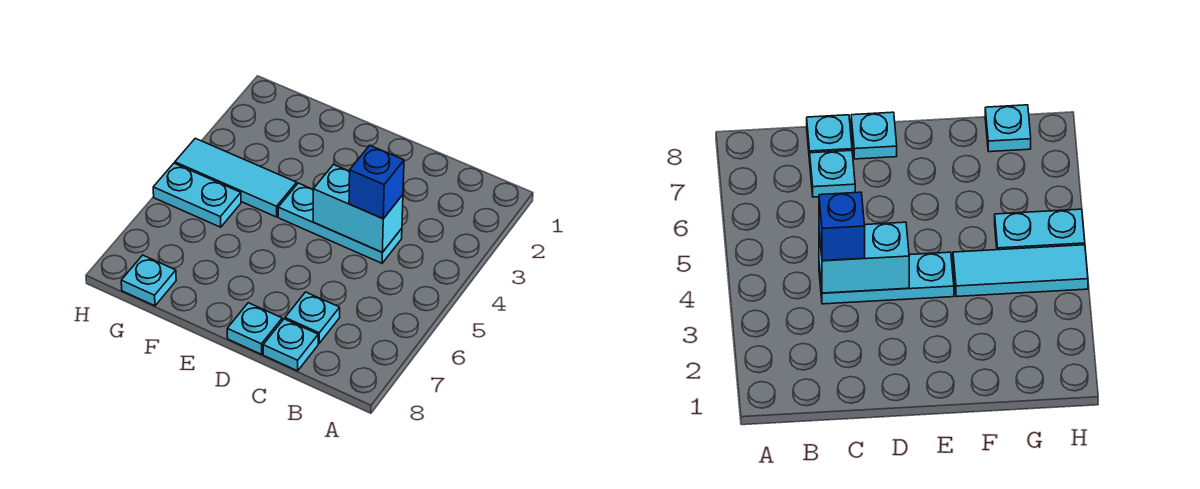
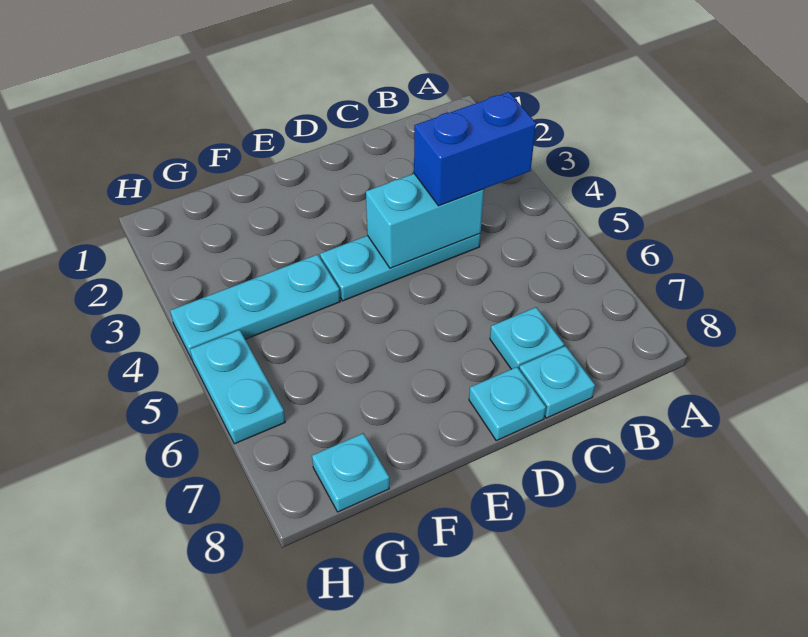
blue 1x1 brick [349,146,404,219] -> blue 1x2 brick [414,92,536,206]
cyan 1x3 tile [175,138,297,217] -> cyan 1x3 plate [170,255,340,359]
cyan 1x2 plate [153,163,241,227] -> cyan 1x2 plate turned to [190,330,285,444]

